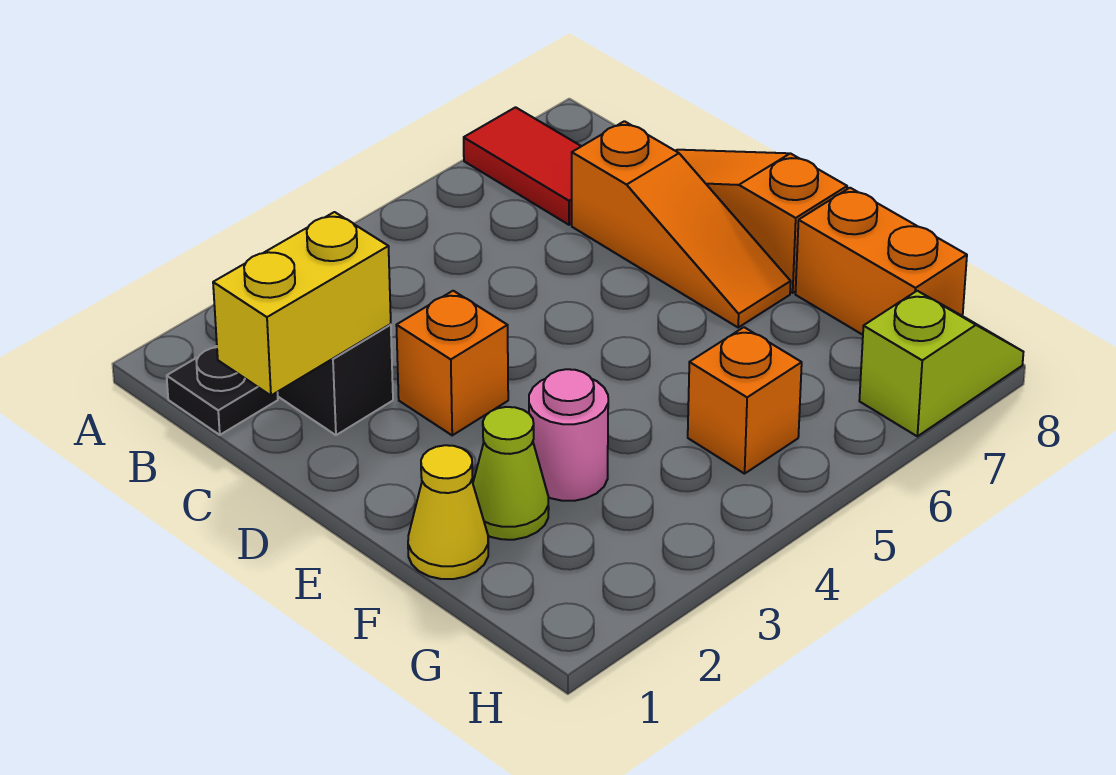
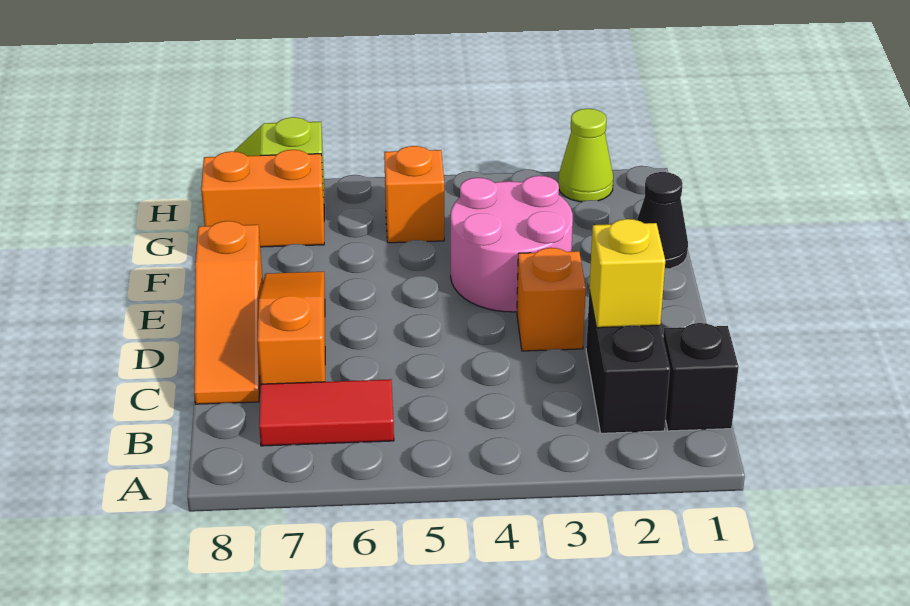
red 1x2 tile [464,107,581,225] -> red 1x2 tile turned to [259,379,394,446]
black 1x1 plate [167,346,278,435] -> black 1x1 brick [663,323,739,431]
yellow 1x2 brick [213,212,391,395] -> yellow 1x1 brick [589,219,665,328]
yellow 1x1 cone [408,445,488,579] -> black 1x1 cone [637,172,688,268]
lime 1x1 cone [473,407,549,540] -> lime 1x1 cone moved to [558,109,613,202]
pink 1x1 round brick [529,369,608,501] -> pink 2x2 round brick [451,176,573,312]
orange 1x2 brick [795,188,967,335] -> orange 1x2 brick turned to [201,150,324,247]

